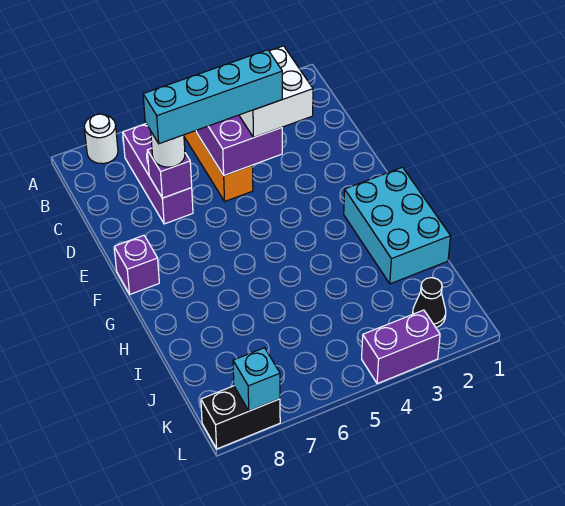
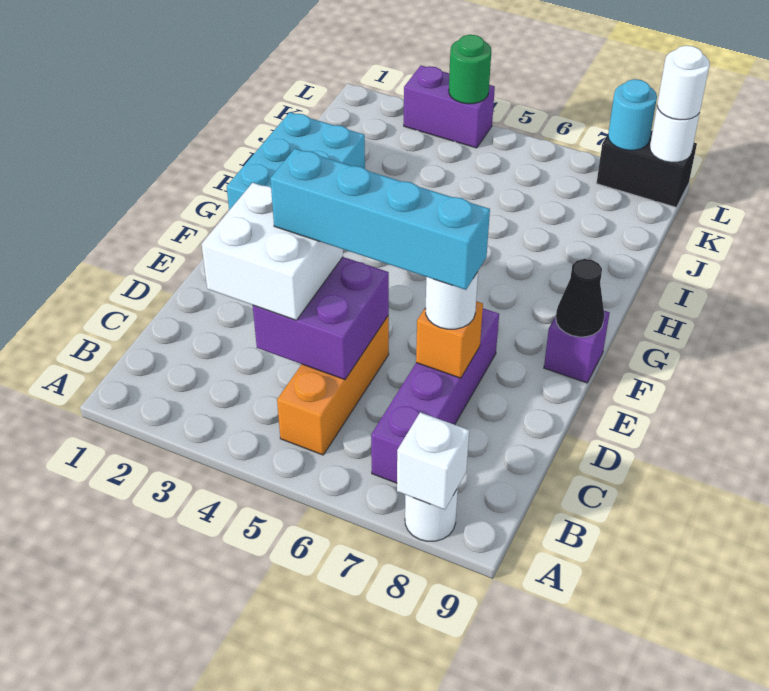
none -> white 1x1 brick [397,412,469,510]
purple 1x3 brick [123,124,193,224] -> purple 1x4 brick [371,308,499,483]
purple 1x1 brick [147,148,192,198] -> orange 1x1 brick [416,301,483,378]
black 1x1 cone [413,278,446,328] -> black 1x1 cone moved to [556,259,604,337]
none -> green 1x1 round brick [449,35,491,104]
cyan 1x1 brick [233,348,280,411] -> cyan 1x1 round brick [608,79,657,150]
none -> white 1x1 round brick [650,106,700,162]
none -> white 1x1 round brick [657,46,710,120]

